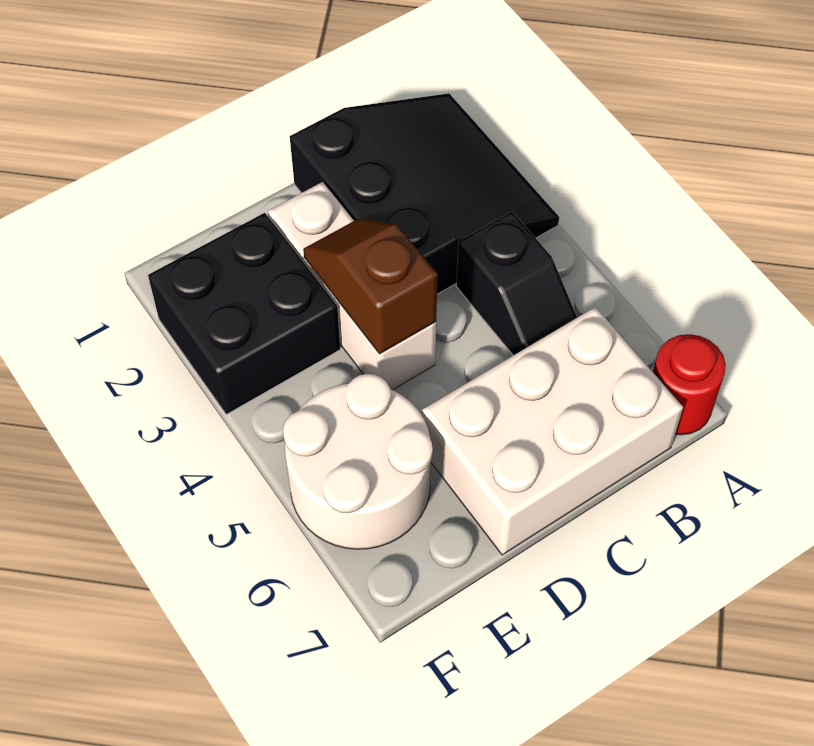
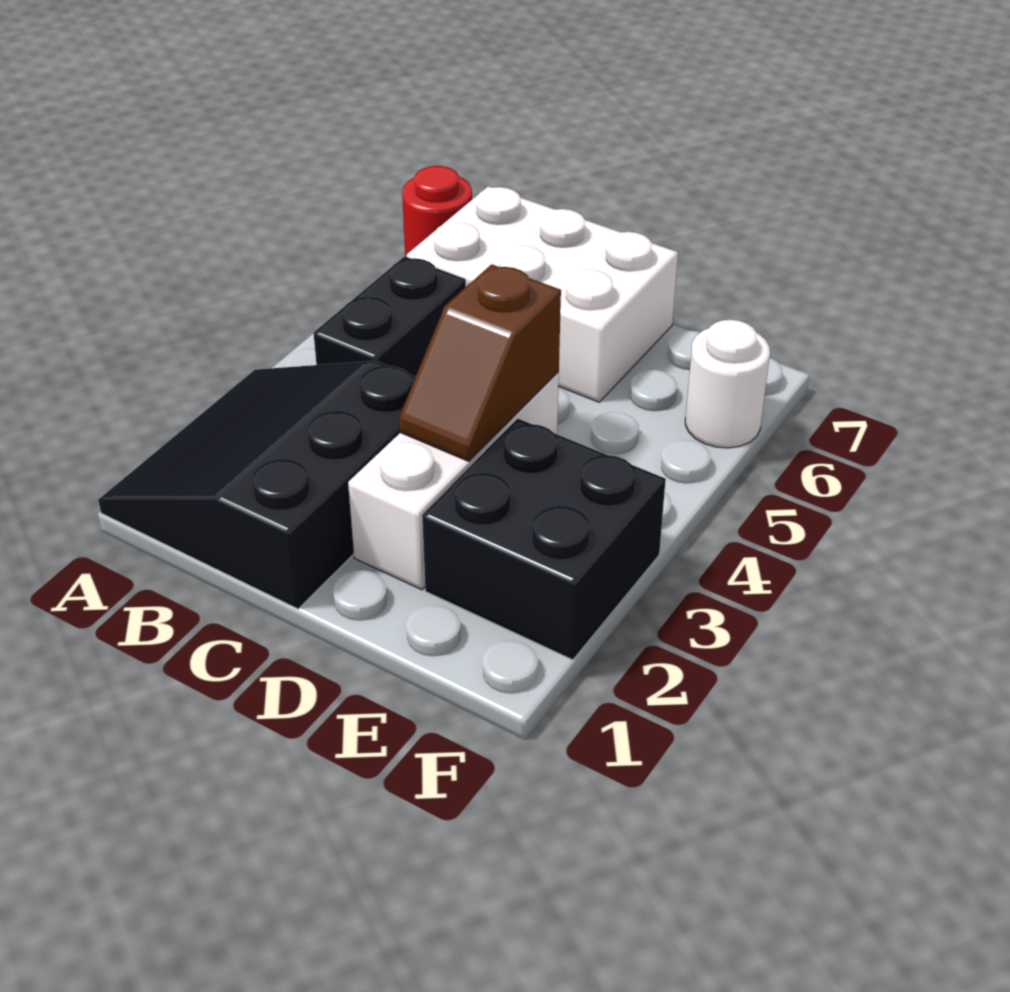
black 1x2 slope [456,212,577,355] -> black 1x2 brick [314,256,466,377]
white 2x2 round brick [283,374,433,549] -> white 1x1 round brick [685,320,770,448]

